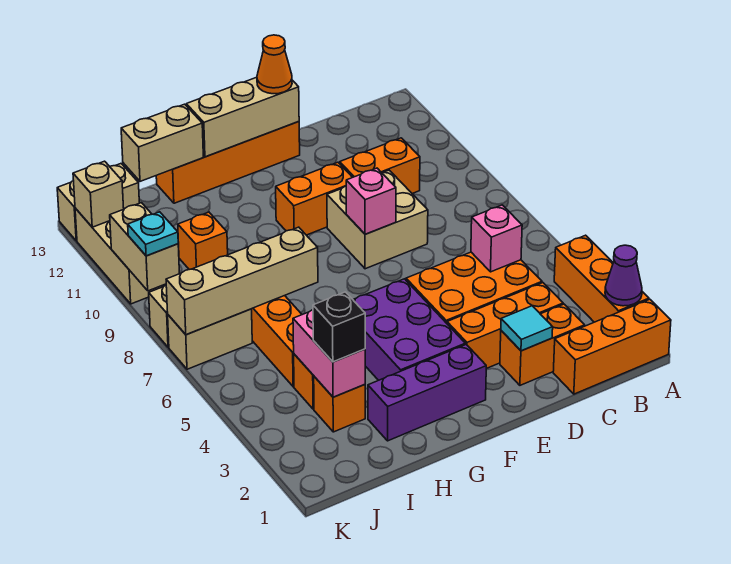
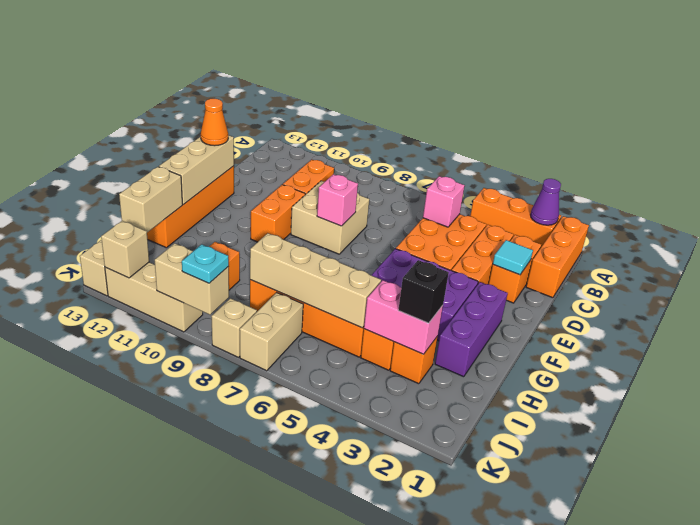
tan 1x4 brick [166,227,318,335] -> tan 1x4 brick turned to [250,233,381,328]

